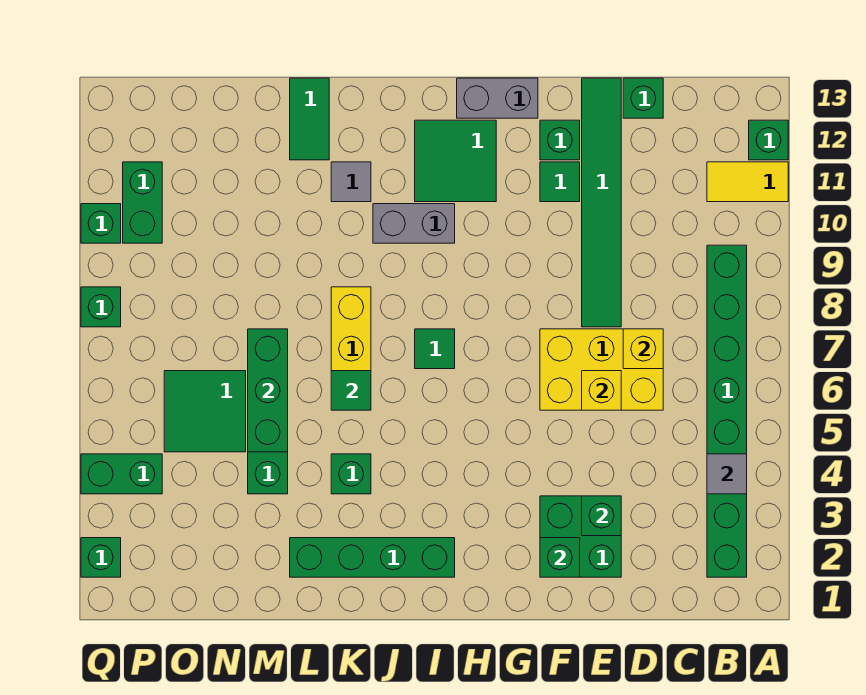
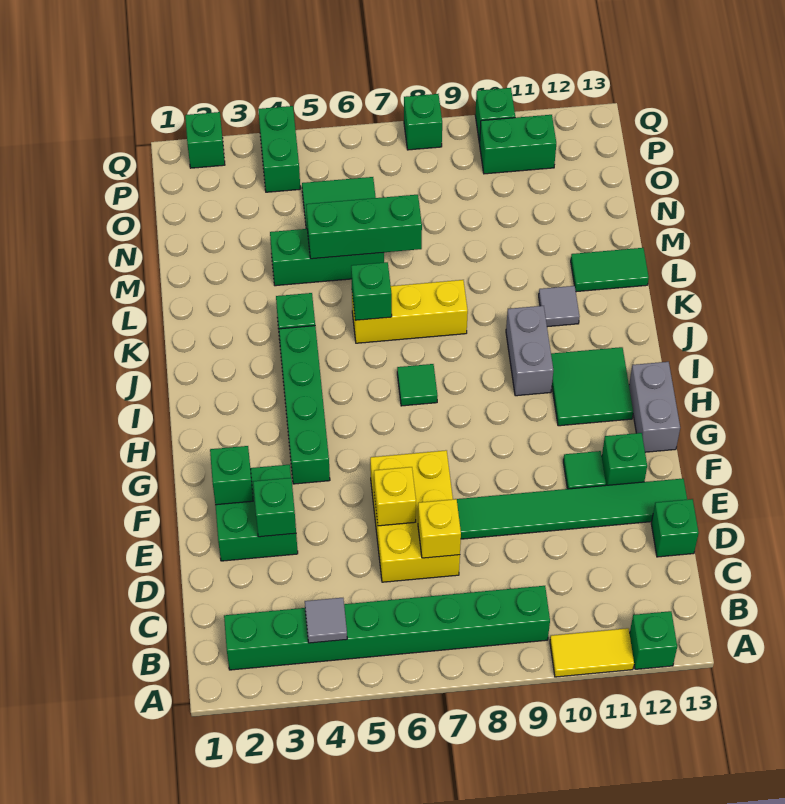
yellow 1x2 tile [707,162,788,202] -> yellow 1x2 tile turned to [550,628,634,677]
green 1x4 brick [290,538,455,577] -> green 1x4 brick moved to [279,326,330,484]
green 1x1 tile [331,371,371,410] -> green 1x1 brick [351,262,392,320]

